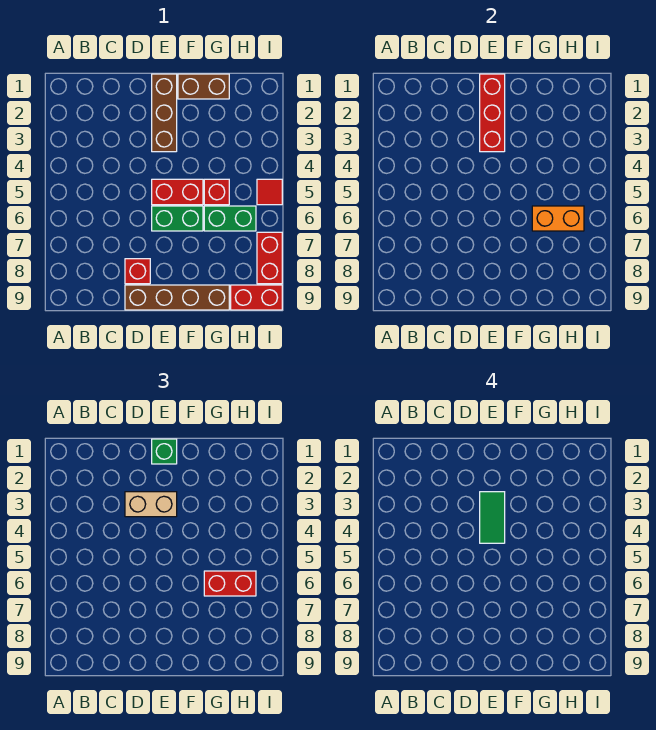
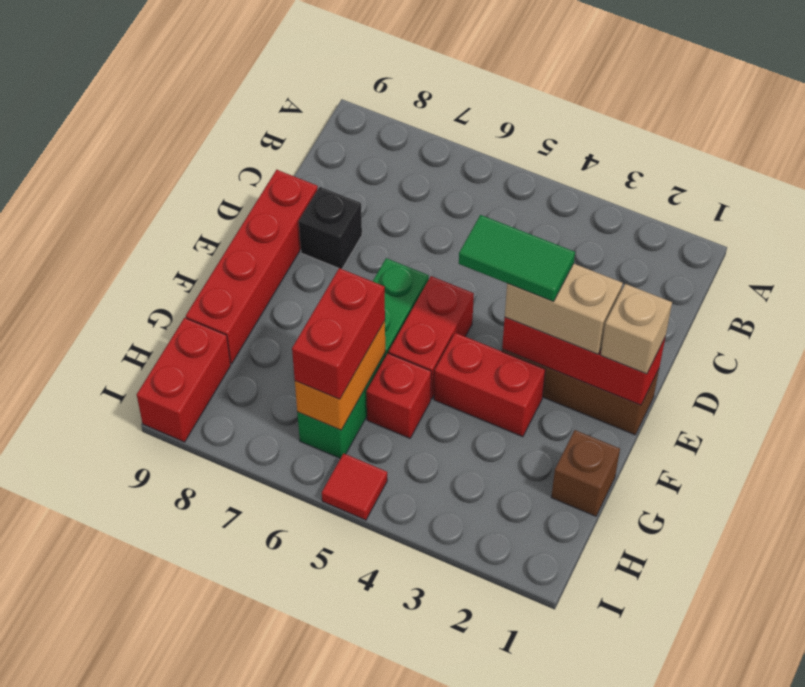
tan 1x2 brick [125,492,177,517] -> tan 1x2 brick turned to [505,264,623,354]
red 1x1 brick [125,259,150,284] -> black 1x1 brick [299,187,362,269]
brown 1x4 brick [125,285,229,310] -> red 1x4 brick [186,170,318,364]
green 1x1 brick [152,439,177,464] -> tan 1x1 brick [601,284,672,374]
brown 1x2 brick [178,74,229,99] -> brown 1x1 brick [551,430,620,516]
red 1x2 brick [257,232,282,284] -> red 1x2 brick moved to [434,333,545,437]

